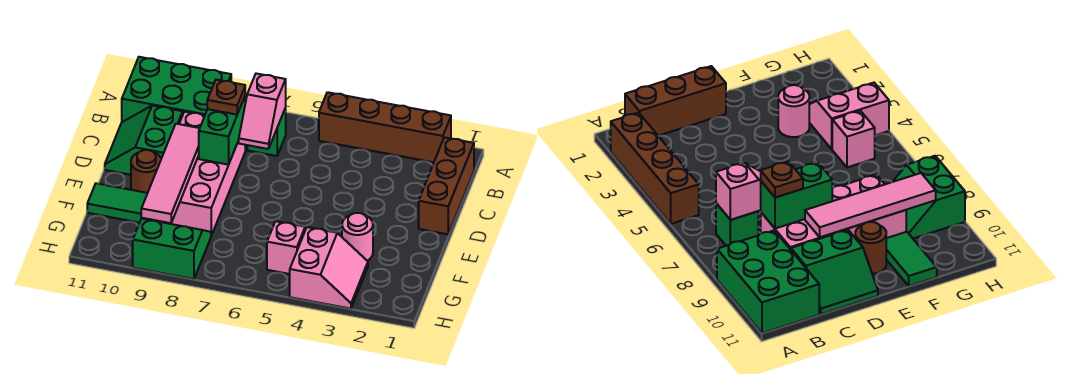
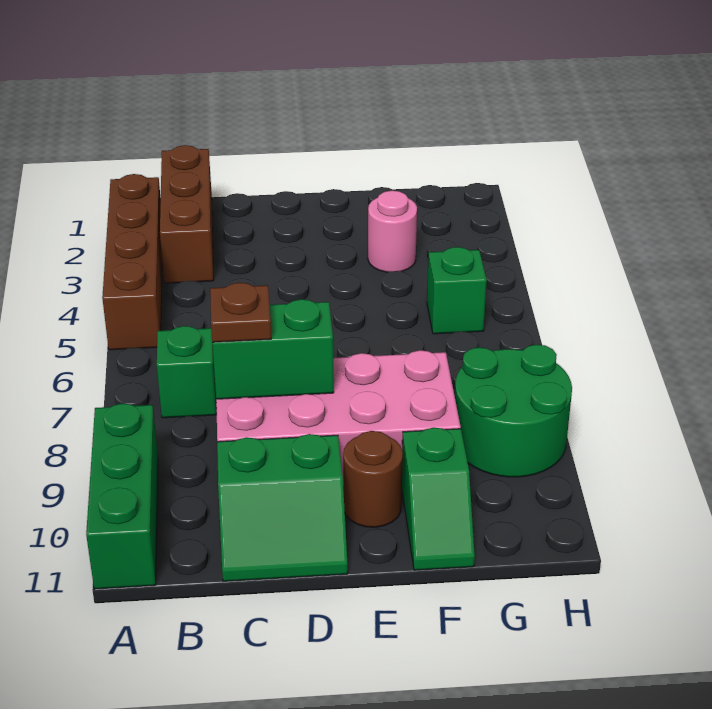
green 2x3 brick [122,57,231,122] -> green 1x3 brick [86,403,158,589]
brown 1x3 brick [419,137,474,234] -> brown 1x3 brick turned to [160,145,214,283]
pink 1x2 slope [239,74,286,149] -> none
pink 1x4 tile [141,124,200,223] -> none
green 1x2 tile [87,183,150,223] -> green 1x2 slope [402,428,475,570]
pink 2x2 slope [290,227,368,309] -> none
pink 1x1 brick [267,221,305,274] -> green 1x1 brick [427,247,487,334]
green 2x2 slope [133,219,211,279] -> green 2x2 round brick [455,345,572,477]

